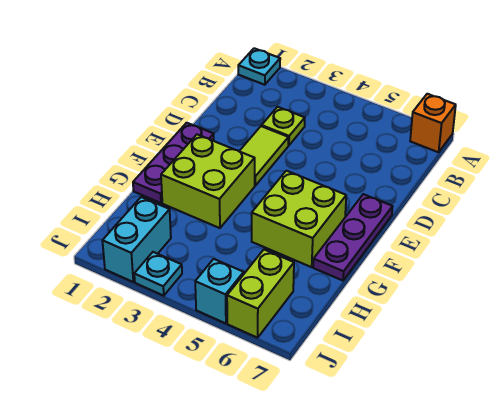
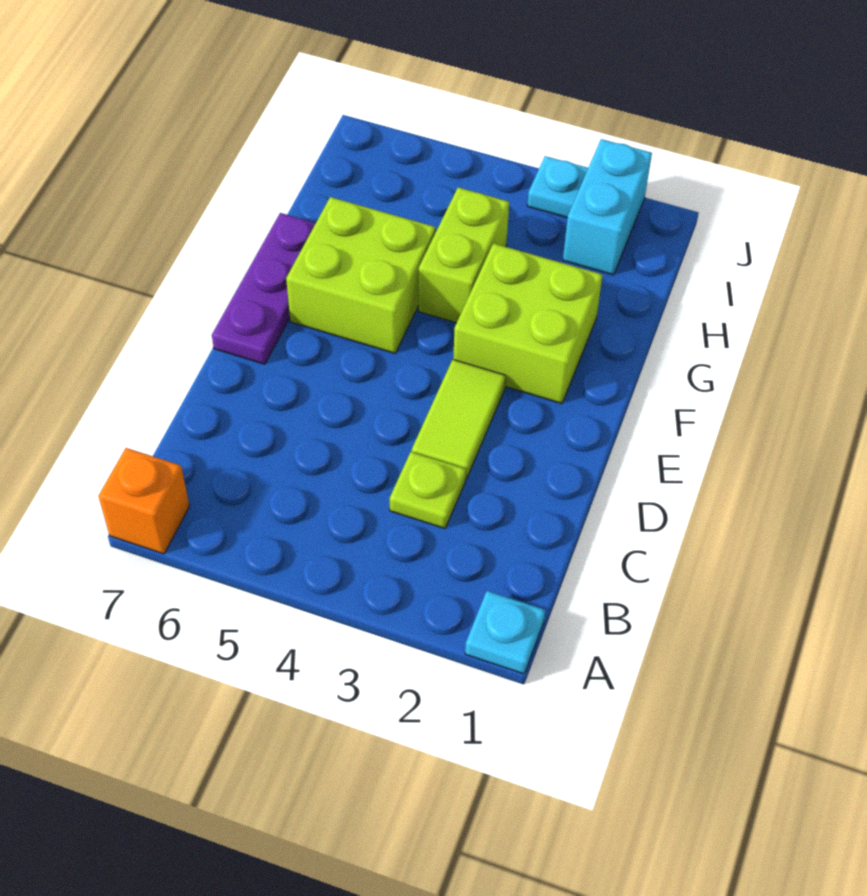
purple 1x3 plate [133,123,214,203] -> none
lime 1x2 brick [227,250,294,338] -> lime 1x2 brick moved to [419,187,509,323]
cyan 1x1 brick [195,259,244,323] -> none

